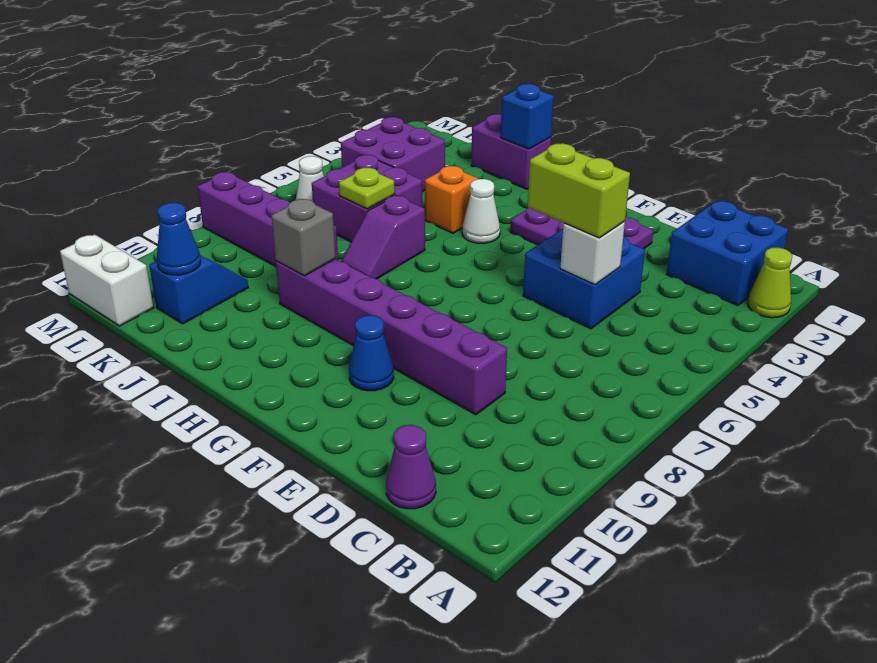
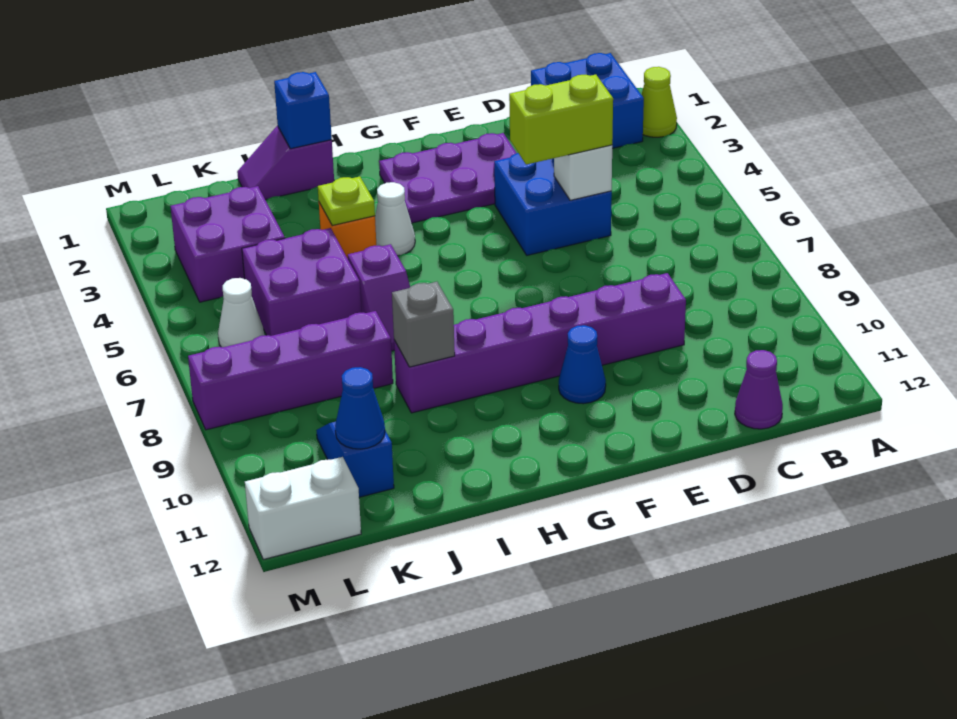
purple 1x2 brick [471,114,551,189] -> purple 1x2 slope [237,126,334,200]
lime 1x1 plate [339,168,395,209] -> lime 1x1 plate moved to [318,177,375,226]

